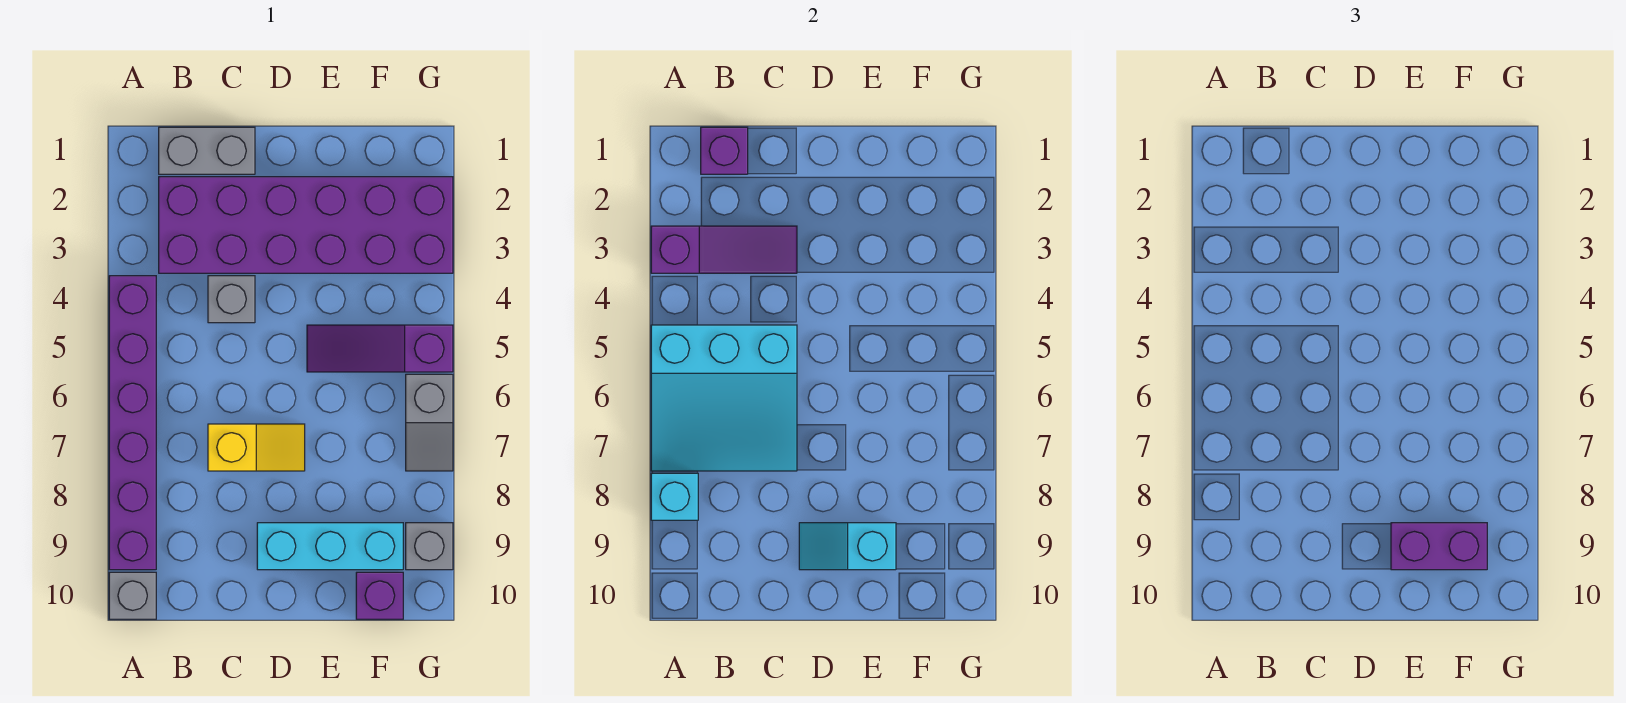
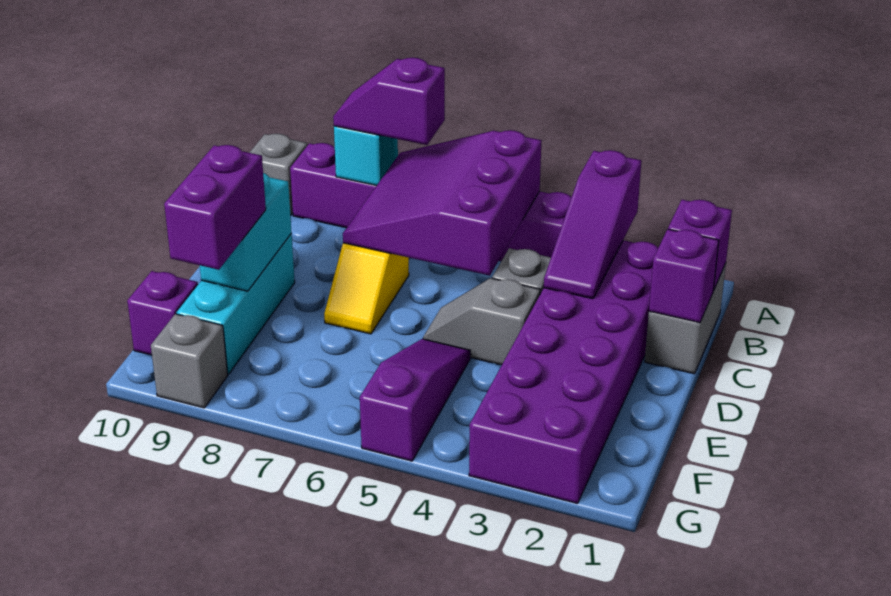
cyan 3x3 slope [651,325,797,471] -> purple 3x3 slope [343,130,542,276]
none -> purple 1x2 slope [333,58,445,145]
none -> purple 1x1 brick [649,229,719,323]
cyan 1x2 slope [799,523,896,570] -> cyan 1x2 brick [200,173,292,291]
grey 1x2 slope [406,374,453,471] -> grey 1x2 slope moved to [423,278,540,365]

